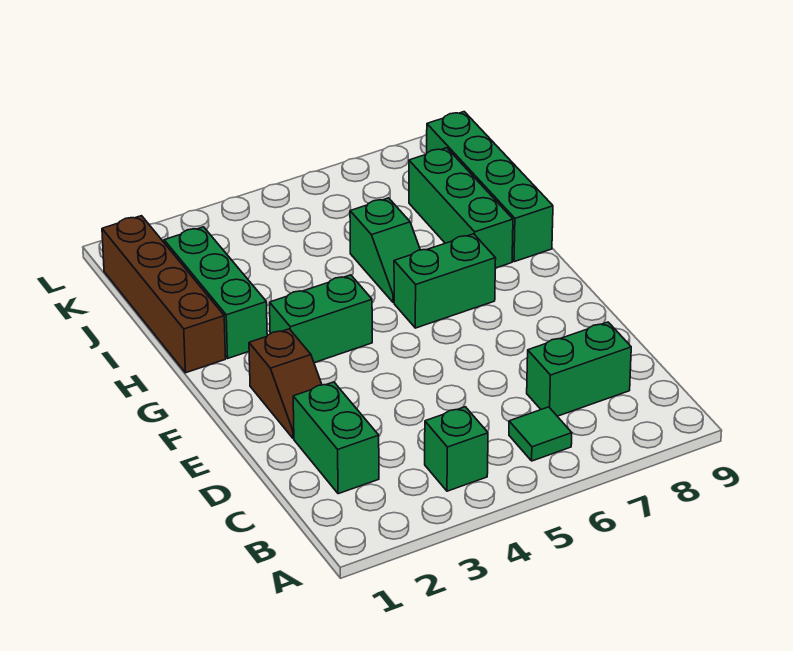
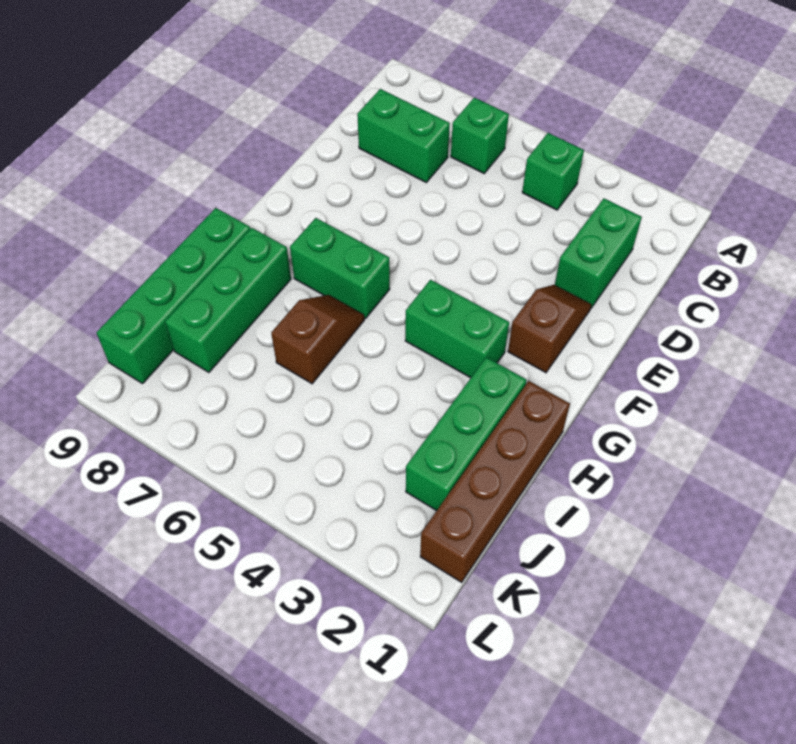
green 1x1 tile [509,407,572,461] -> green 1x1 brick [451,98,509,173]
green 1x2 slope [350,198,420,303] -> brown 1x2 slope [271,295,364,384]

